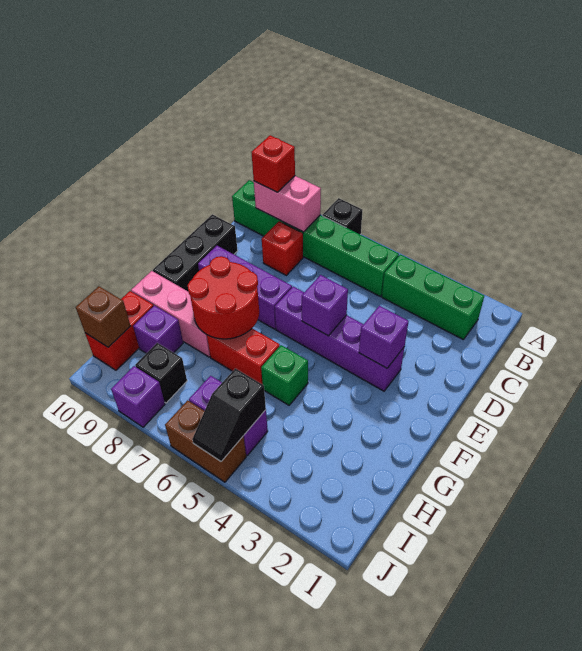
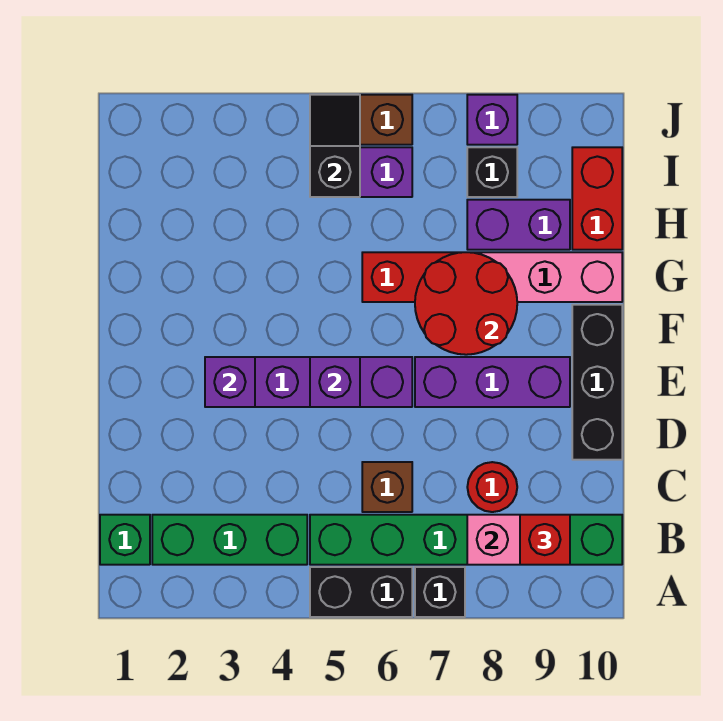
none -> black 1x2 brick [310,567,412,617]
red 1x1 brick [262,221,303,275] -> red 1x1 round brick [467,462,517,512]
green 1x1 brick [261,345,308,405] -> green 1x1 brick moved to [100,515,150,565]
purple 1x1 brick [133,306,183,353] -> purple 1x2 brick [467,200,570,250]
brown 1x1 brick [76,286,130,347] -> brown 1x1 brick moved to [362,462,412,512]

